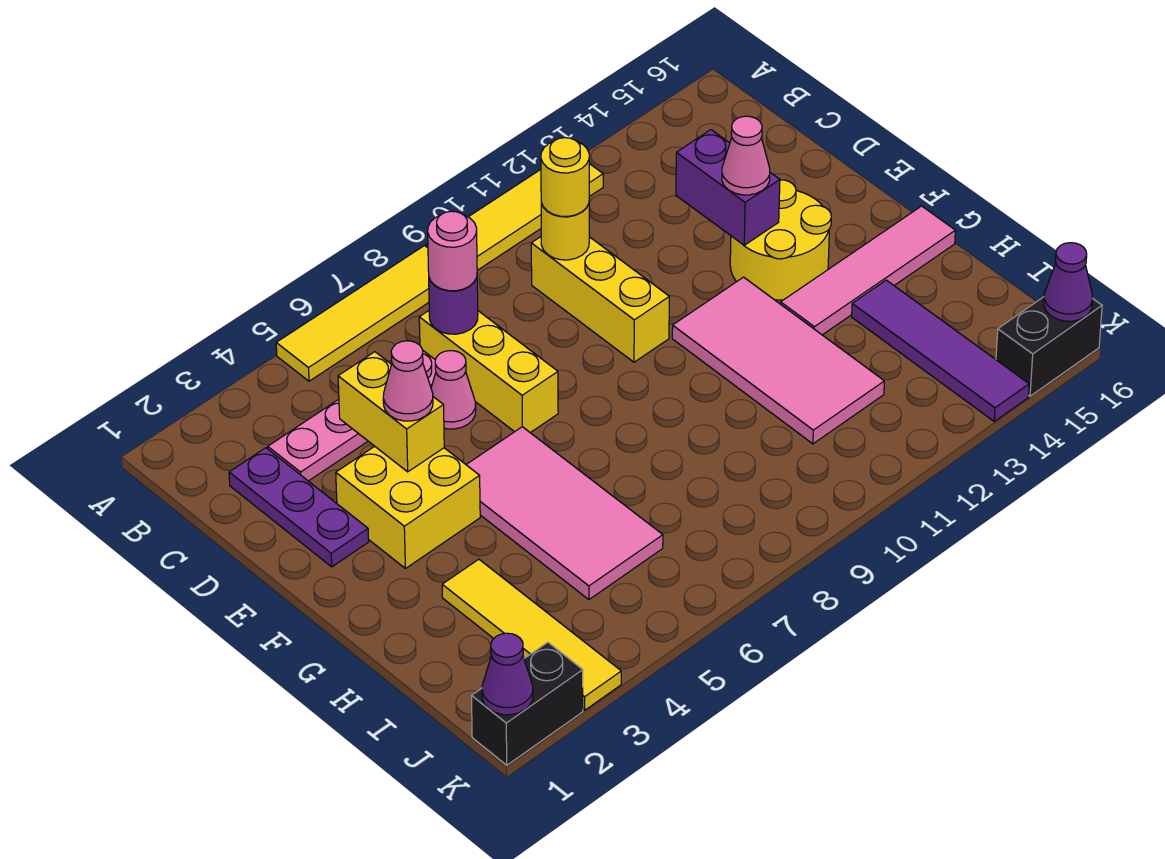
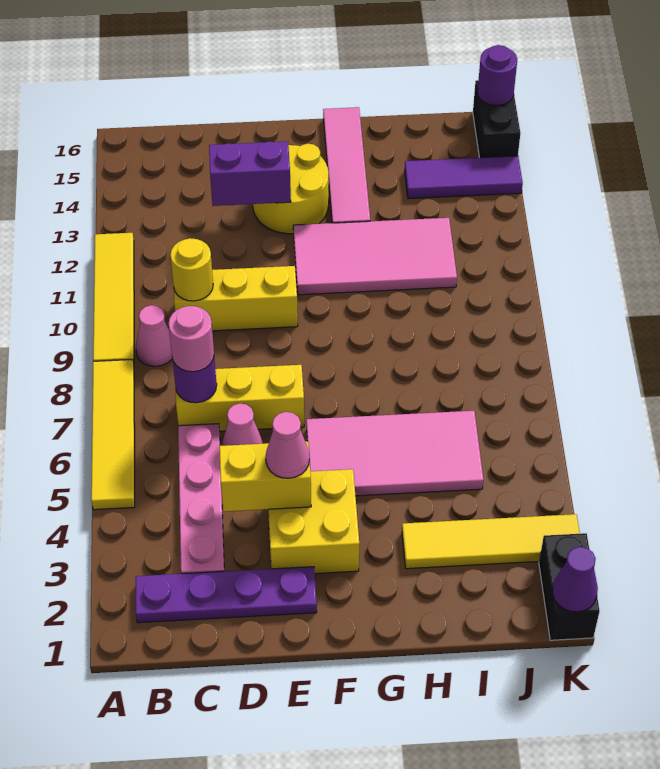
purple 1x3 plate [229,448,369,567] -> purple 1x4 plate [136,567,317,623]
yellow 1x1 round brick [541,138,589,216] -> none
pink 1x1 cone [722,116,770,195] -> pink 1x1 cone moved to [136,305,172,366]
purple 1x4 tile [852,280,1029,421] -> purple 1x3 tile [405,156,523,199]
purple 1x1 cone [1044,243,1092,321] -> purple 1x1 round brick [477,45,517,106]

